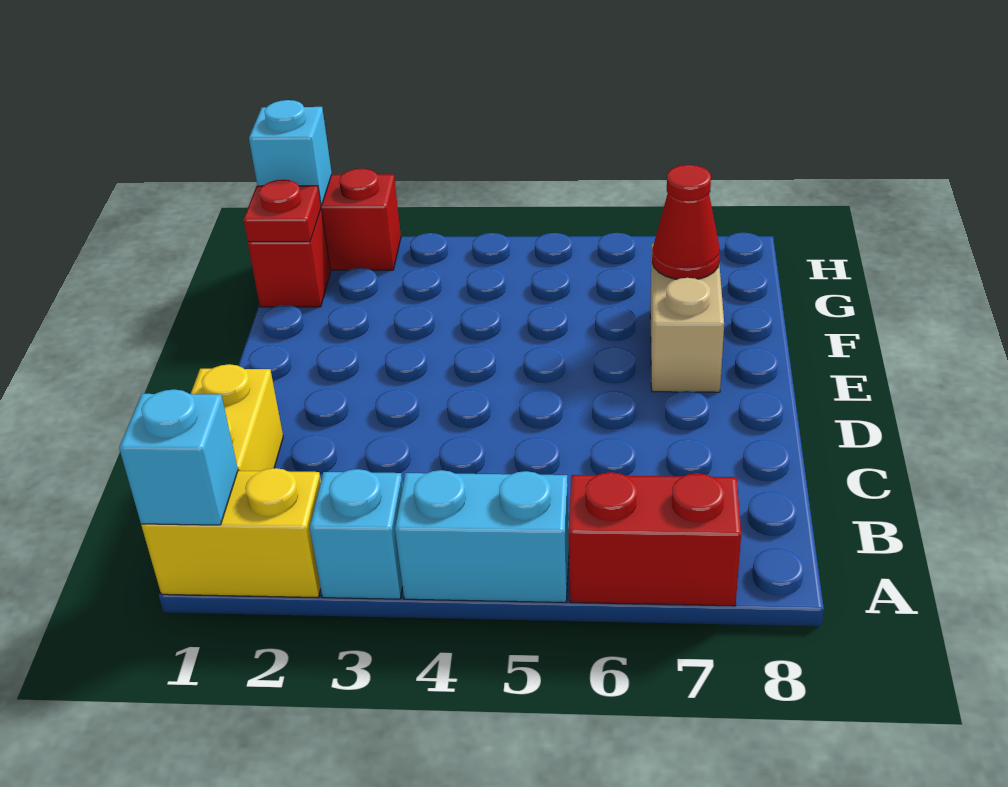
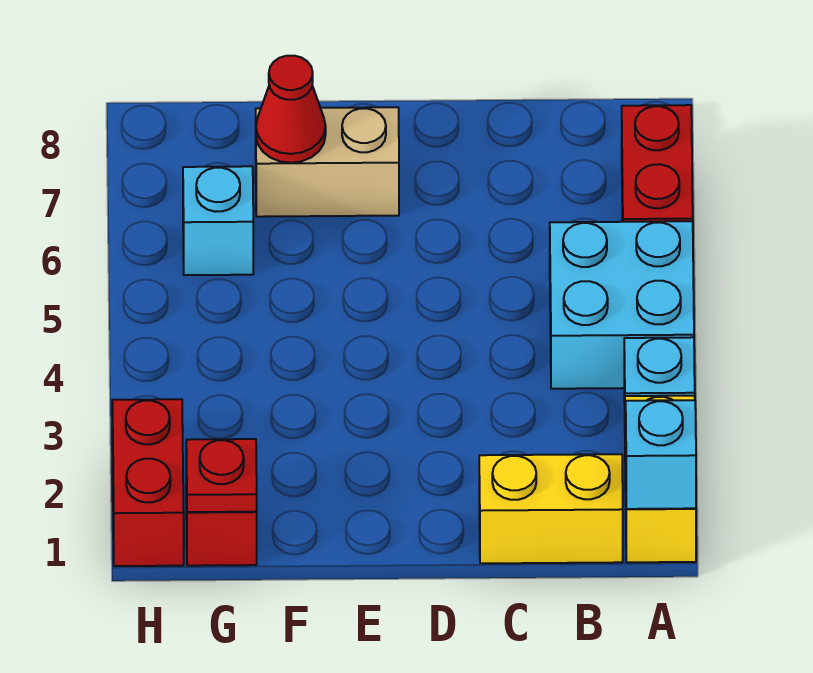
cyan 1x2 brick [395,470,569,602] -> cyan 2x2 brick [550,221,694,389]
cyan 1x1 brick [249,100,332,206] -> cyan 1x1 brick moved to [183,166,253,275]

